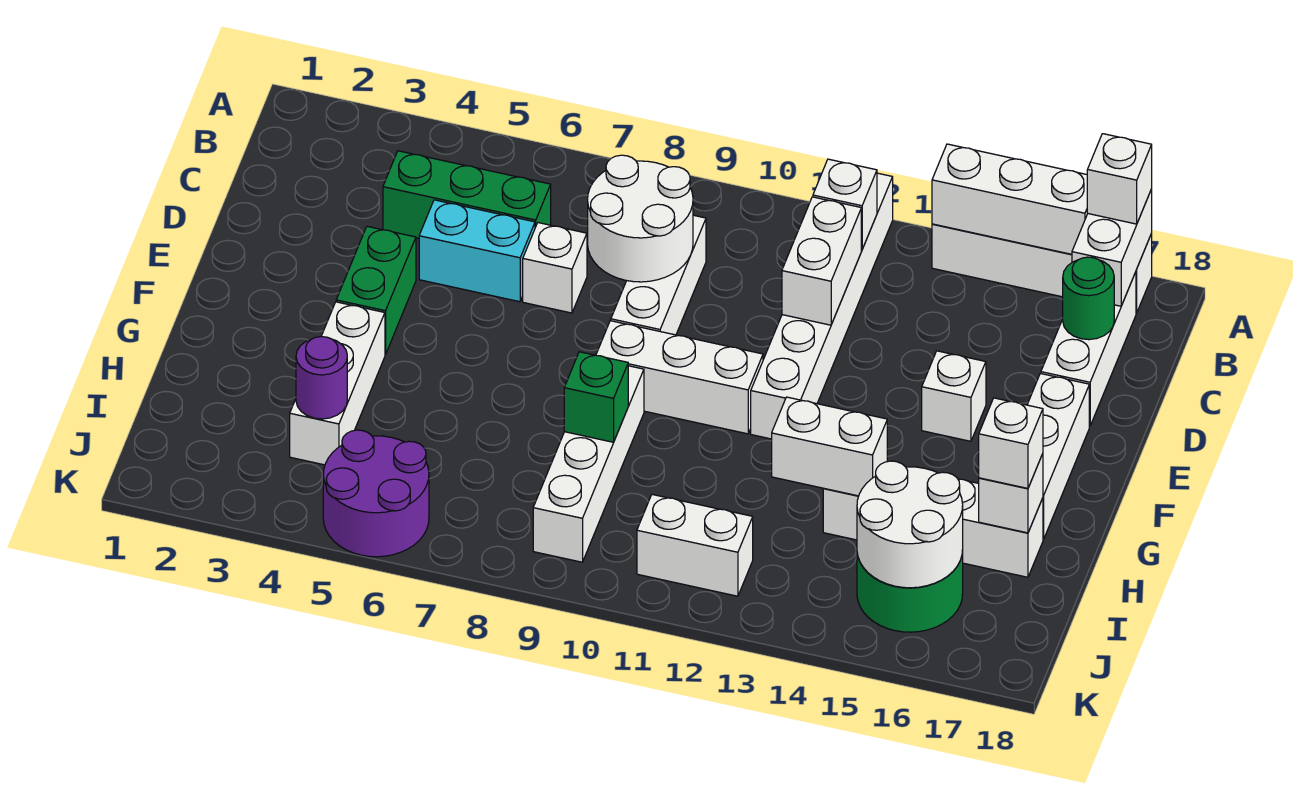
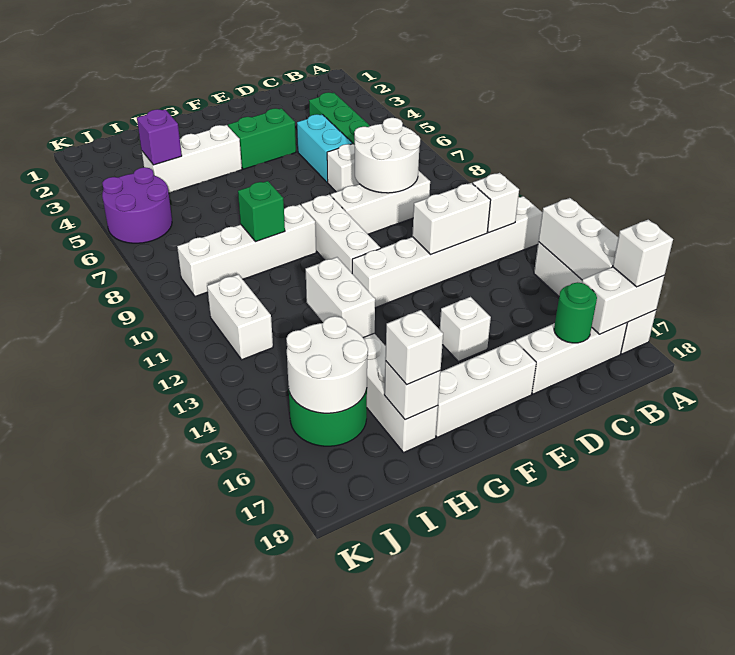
purple 1x1 round brick [296,337,347,419] -> purple 1x1 brick [137,109,182,165]

